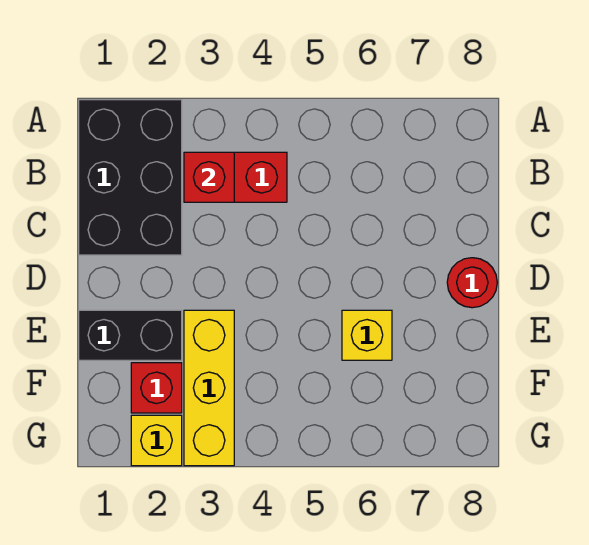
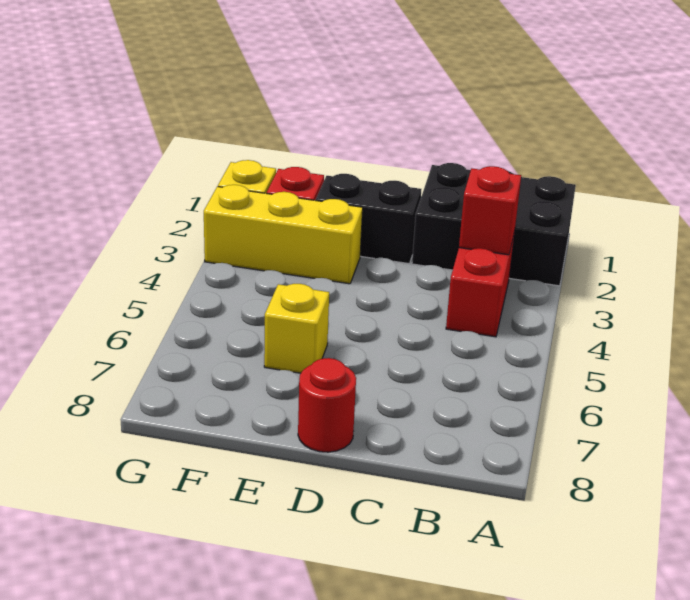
black 1x2 brick [79,310,182,360] -> black 1x2 brick turned to [316,174,421,264]

